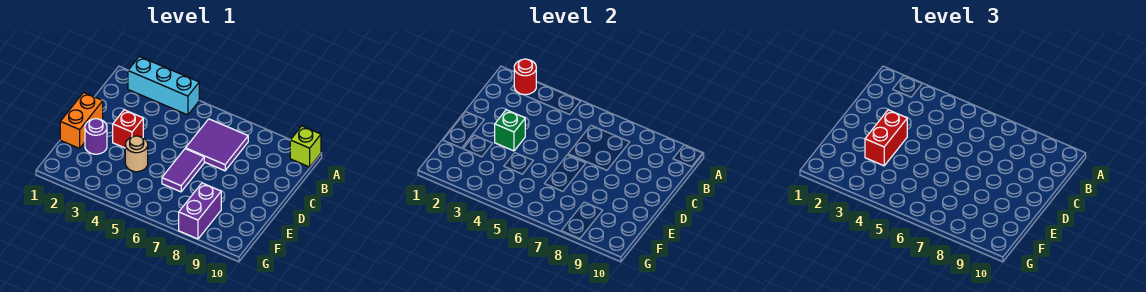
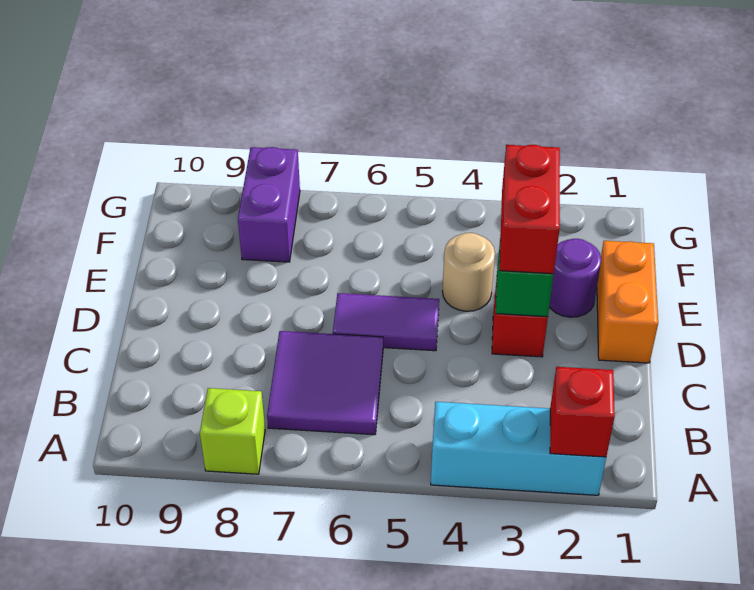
red 1x1 round brick [514,59,536,95] -> red 1x1 brick [550,367,615,457]
lime 1x1 brick [290,126,321,167] -> lime 1x1 brick moved to [200,388,265,474]
purple 1x2 tile [162,149,204,192] -> purple 1x2 tile turned to [333,293,439,351]

